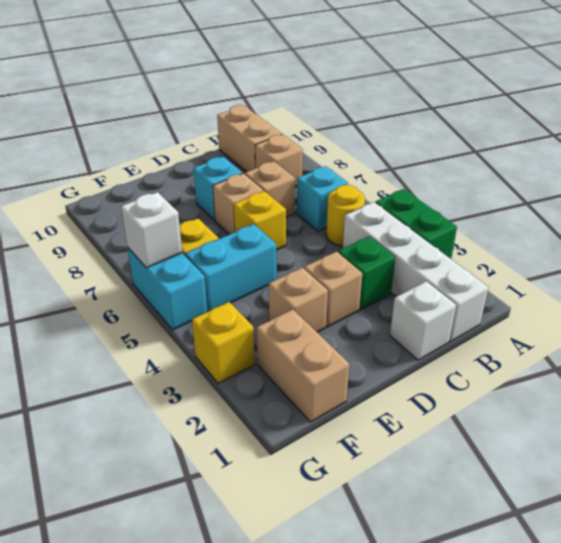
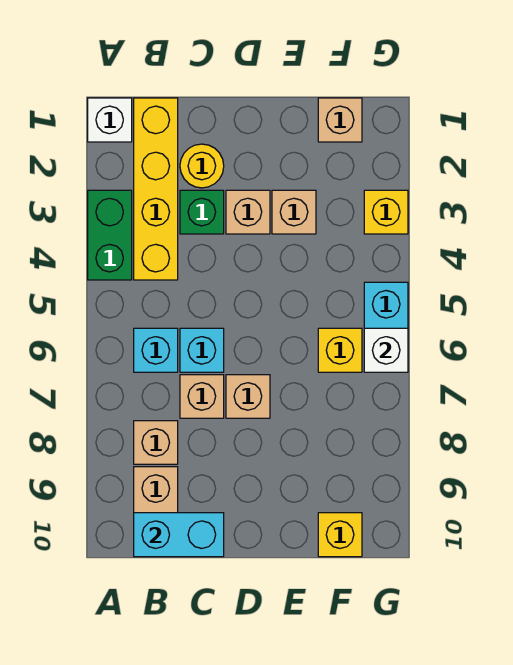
white 1x4 brick [343,202,488,341] -> yellow 1x4 brick [134,98,178,280]
yellow 1x1 round brick [326,185,365,246] -> yellow 1x1 round brick moved to [180,144,224,188]
white 1x1 brick [390,281,456,360] -> white 1x1 brick moved to [88,98,132,142]
yellow 1x1 brick [234,191,286,250] -> yellow 1x1 brick moved to [318,513,362,557]
cyan 1x1 brick [193,157,242,220] -> cyan 1x1 brick moved to [180,328,224,372]
cyan 1x2 brick [185,224,277,311] -> cyan 1x2 brick moved to [134,513,224,557]
tan 1x2 brick [257,309,349,422] -> tan 1x1 brick [318,98,362,142]

